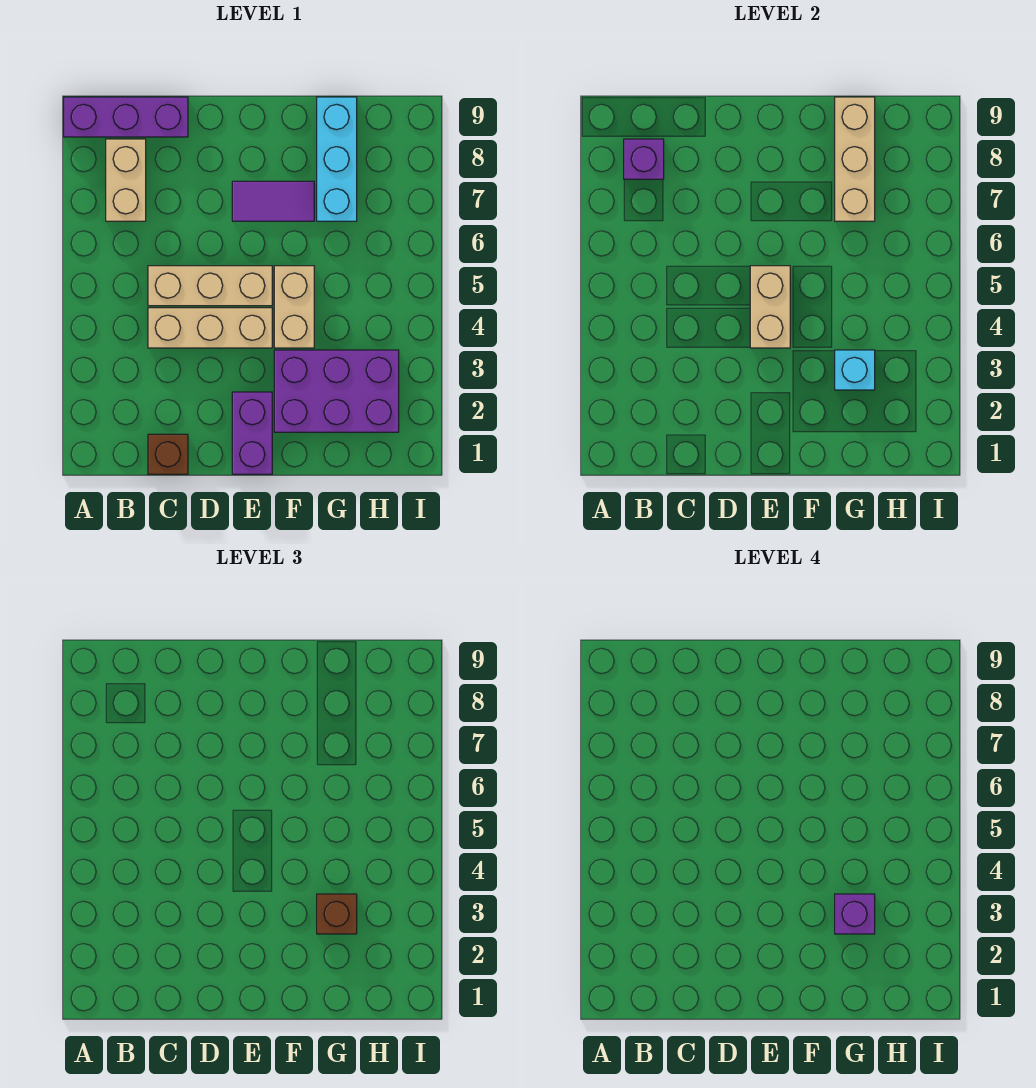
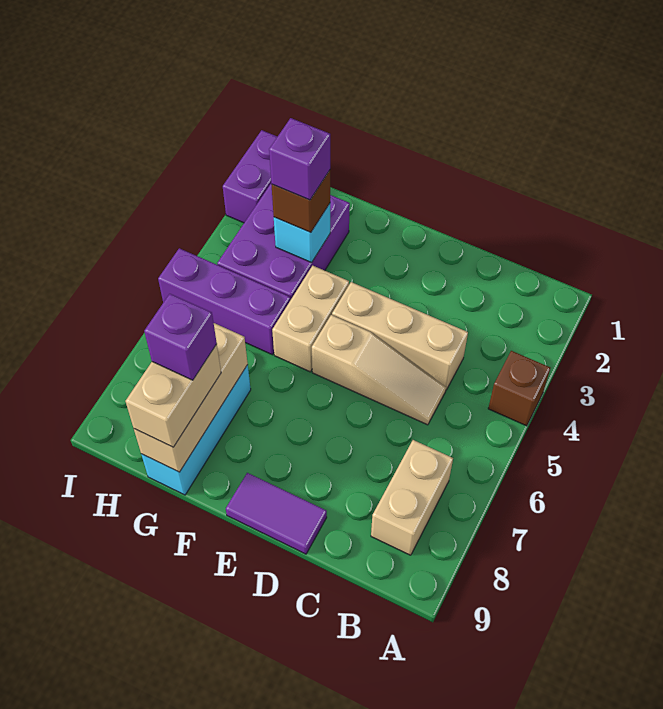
purple 1x3 brick [64,97,188,137] -> purple 1x3 brick moved to [158,248,290,355]
purple 1x1 brick [624,139,664,179] -> purple 1x1 brick moved to [144,294,217,380]
brown 1x1 brick [148,434,188,474] -> brown 1x1 brick moved to [488,351,550,426]
tan 1x3 brick [148,266,272,306] -> tan 1x3 slope [312,315,446,425]
purple 1x2 brick [232,392,272,474] -> purple 1x2 brick moved to [223,130,277,223]
tan 1x2 brick [750,266,790,348] -> tan 1x2 brick moved to [125,344,221,447]
purple 1x2 tile [232,181,314,221] -> purple 1x2 tile moved to [226,473,327,554]
purple 2x3 brick [274,350,399,432] -> purple 2x3 brick turned to [217,184,350,300]

